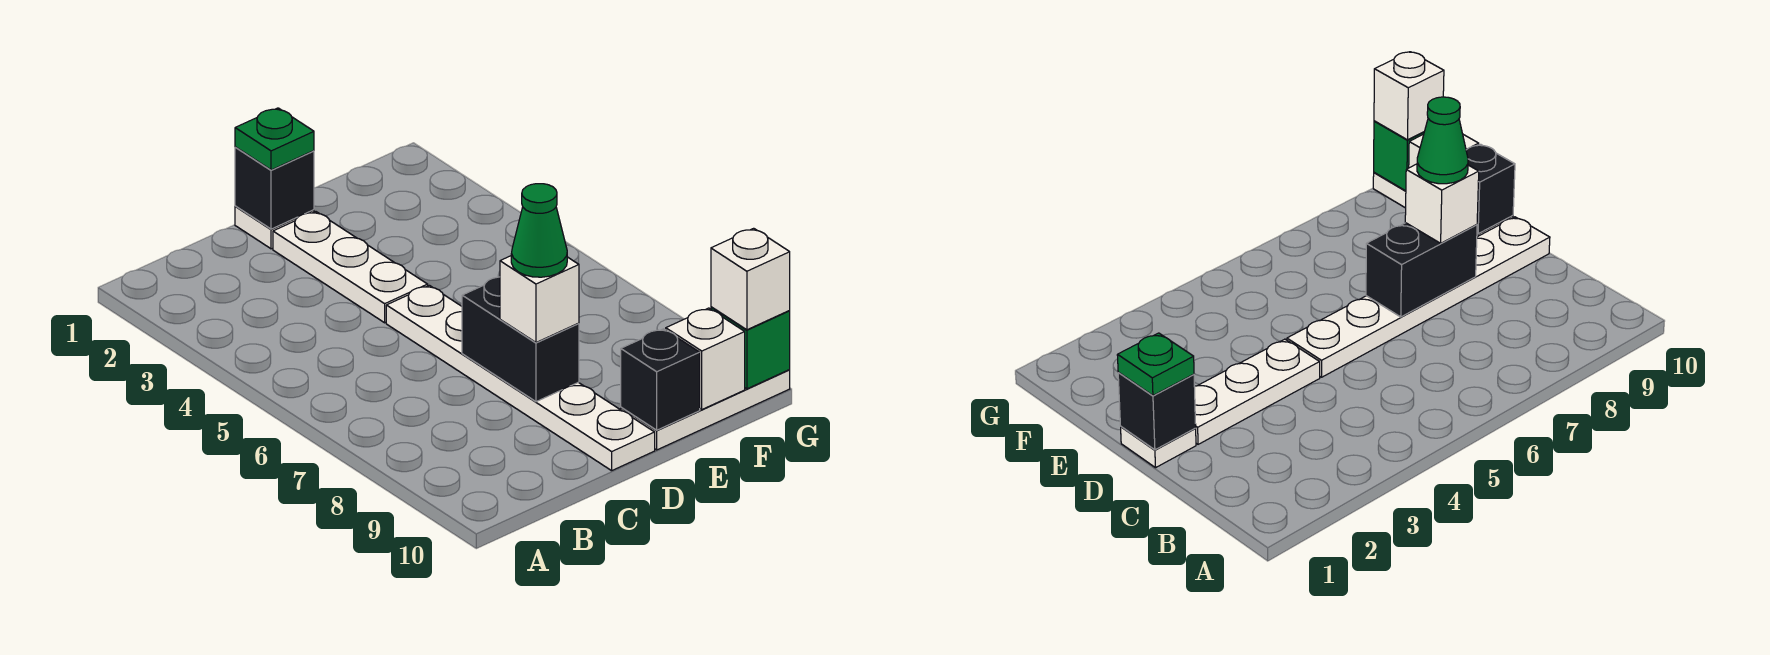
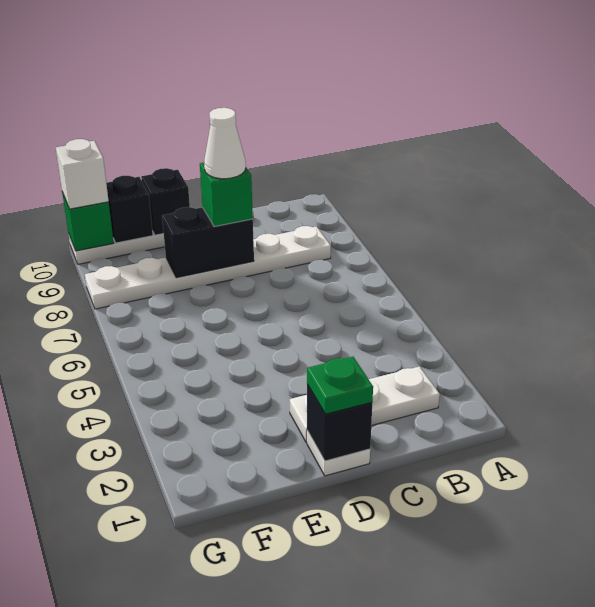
white 1x3 plate [273,212,428,323] -> white 1x3 plate turned to [290,367,440,443]
white 1x6 plate [386,285,655,471] -> white 1x6 plate turned to [85,226,331,309]
black 1x2 brick [462,277,579,402] -> black 1x2 brick turned to [162,207,254,278]
white 1x1 brick [500,256,579,342] -> green 1x1 brick [200,163,253,227]
green 1x1 cone [511,184,567,277] -> white 1x1 cone [204,108,246,179]
white 1x1 brick [666,308,745,409] -> black 1x1 brick [106,176,153,243]

